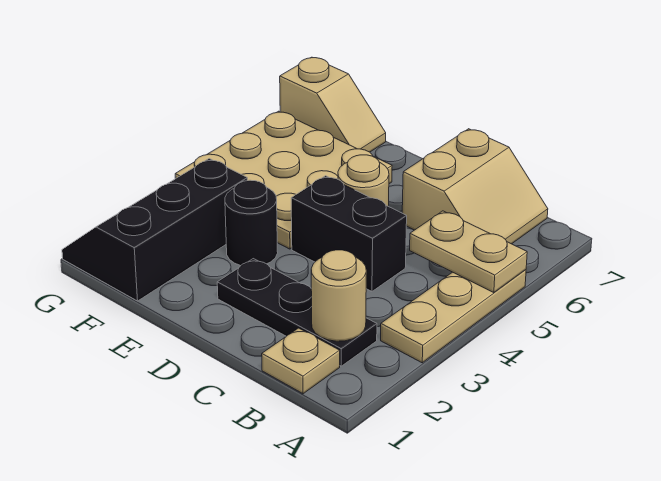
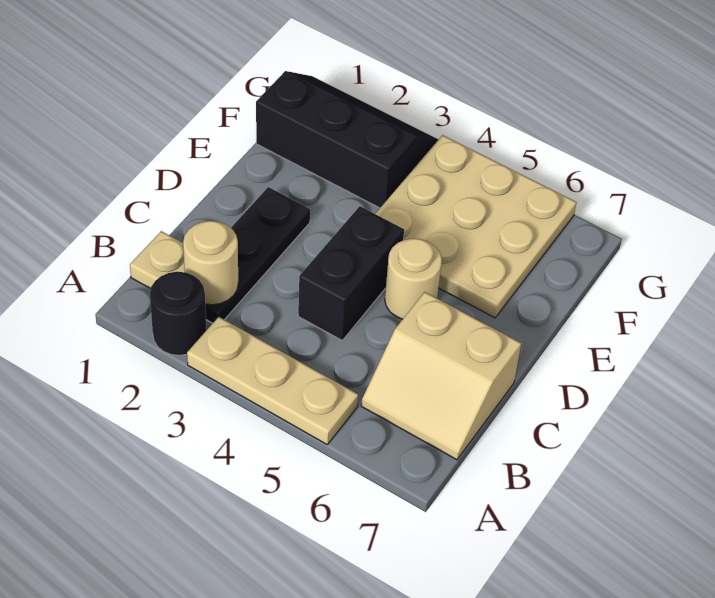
tan 1x2 plate [410,211,527,293] -> none
black 1x1 round brick [225,180,278,266] -> black 1x1 round brick moved to [150,272,206,355]
tan 1x2 slope [280,57,386,152] -> none

